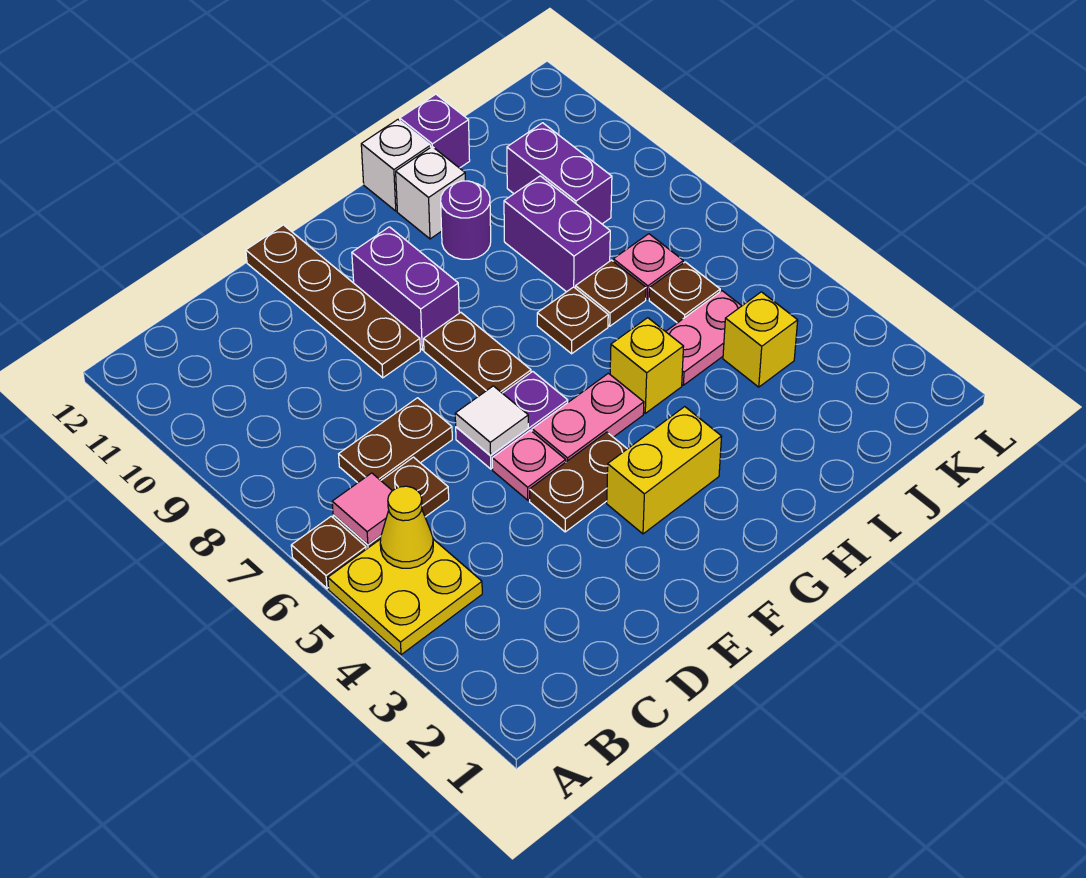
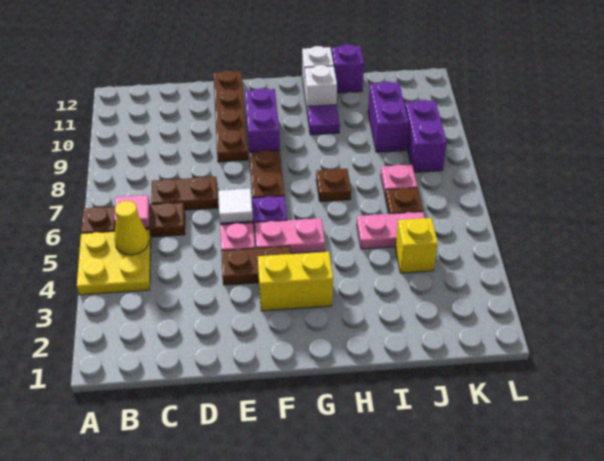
yellow 1x1 brick [610,318,684,413] -> none
purple 1x1 round brick [441,181,491,259] -> purple 1x1 tile [308,105,340,135]
brown 1x1 plate [576,260,646,326] -> none
purple 1x2 brick [504,176,610,292] -> purple 1x2 brick moved to [405,100,447,172]

